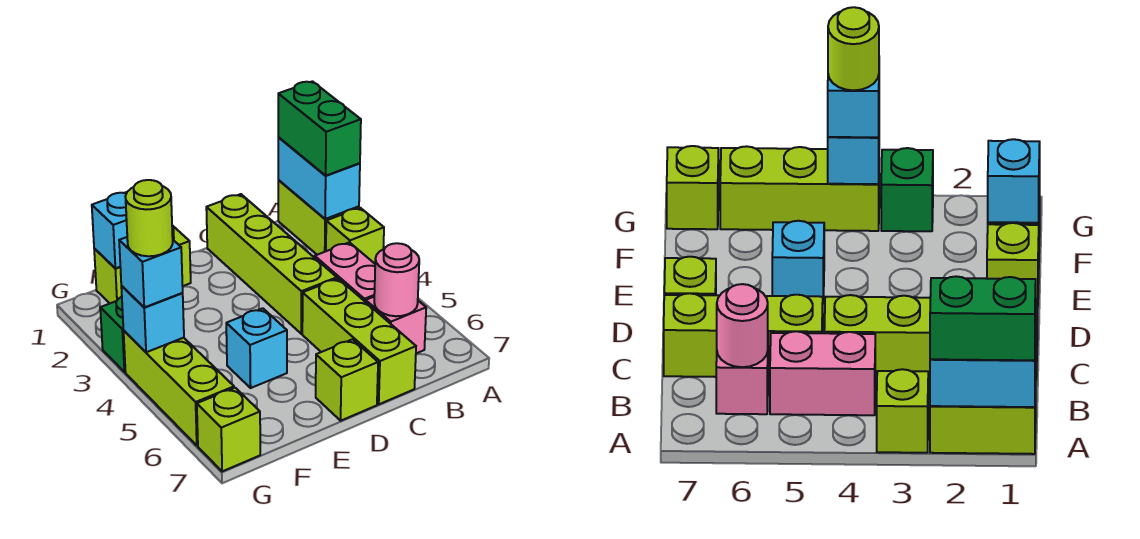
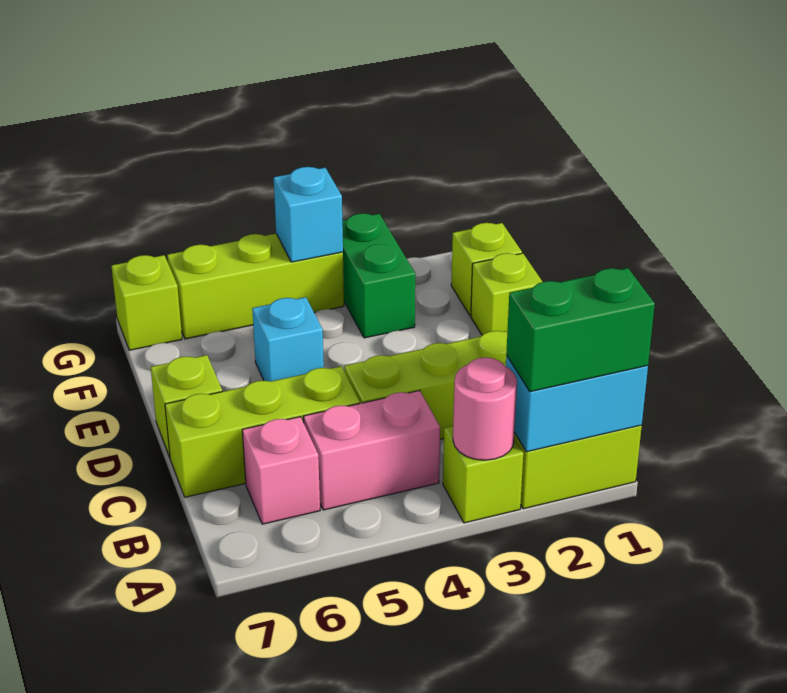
pink 1x1 round brick [374,243,419,316] -> pink 1x1 round brick moved to [453,357,517,460]
cyan 1x1 brick [92,192,127,269] -> none
green 1x1 brick [100,297,125,372] -> green 1x2 brick [342,213,415,338]
cyan 1x1 brick [119,237,183,307] -> none
lime 1x1 round brick [125,180,173,256] -> none

